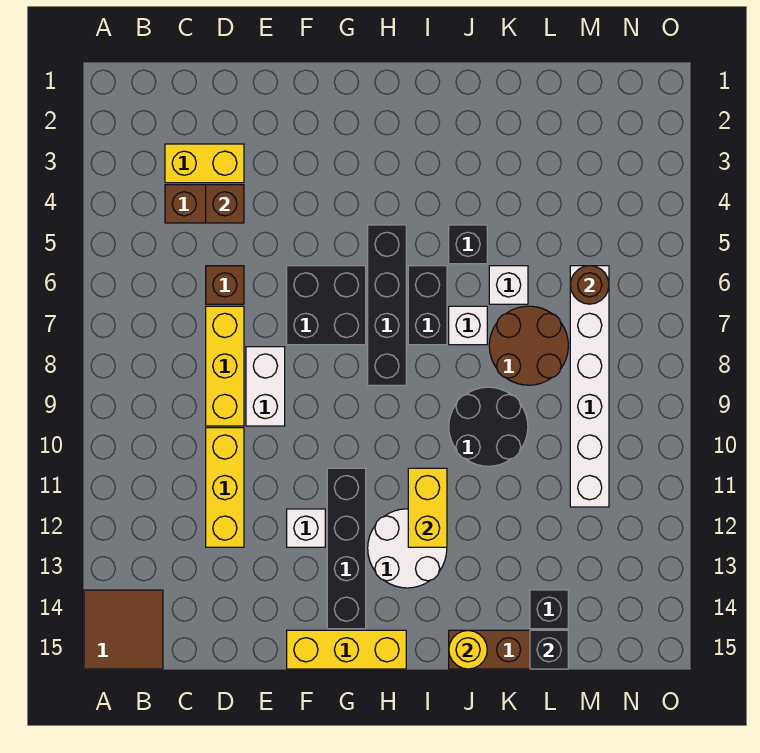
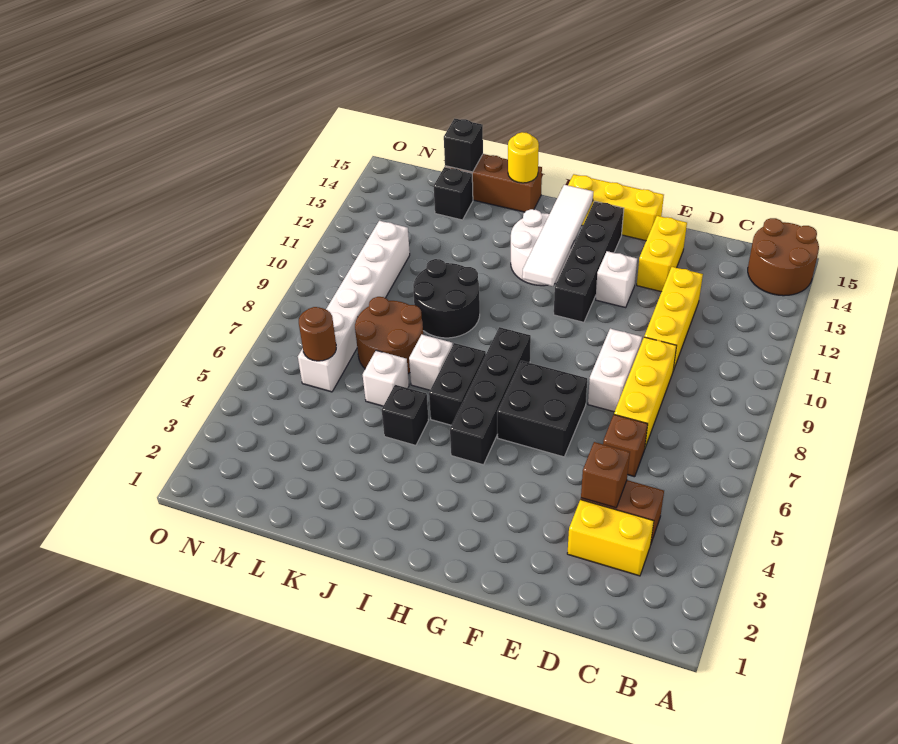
brown 2x2 tile [84,590,163,669] -> brown 2x2 round brick [748,218,819,296]
none -> white 1x4 tile [522,185,593,286]
yellow 1x2 brick [408,468,447,547] -> yellow 1x2 brick moved to [637,216,687,292]

